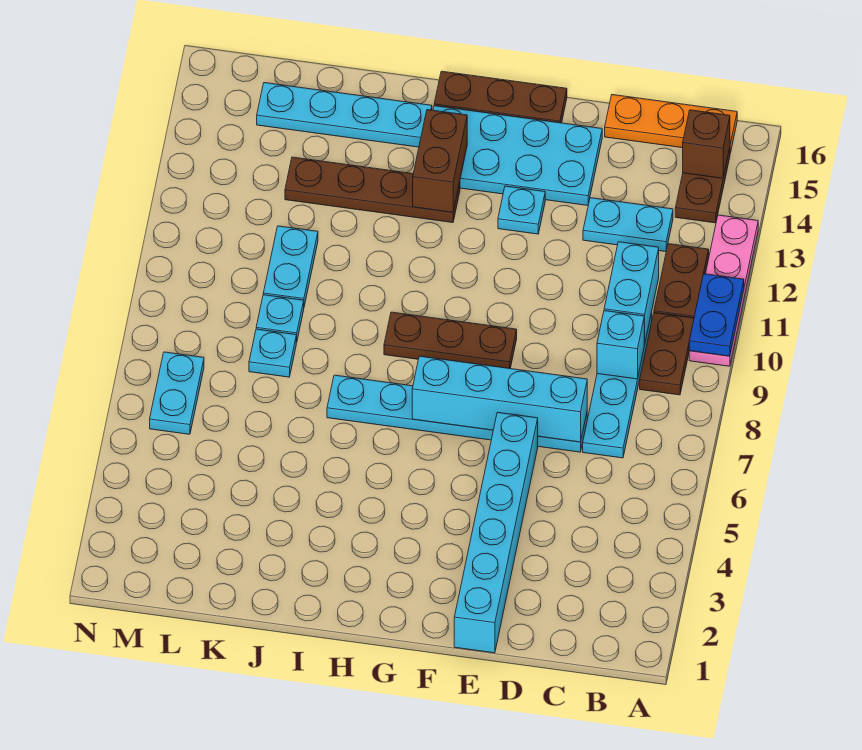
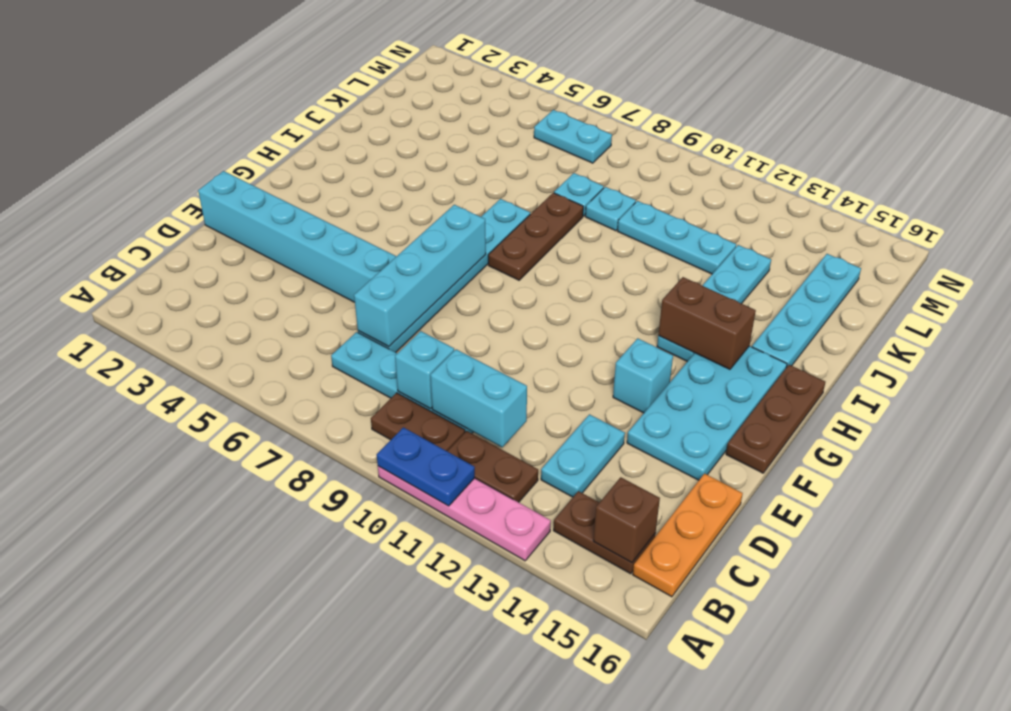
brown 1x3 plate [384,312,517,368] -> brown 1x3 plate moved to [488,193,583,280]
cyan 1x1 plate [498,186,545,234] -> cyan 1x1 brick [613,338,673,413]
brown 1x4 plate [285,157,460,223] -> cyan 1x4 plate [657,245,771,361]
cyan 1x2 plate [263,226,318,306] -> cyan 1x3 plate [618,201,736,274]

